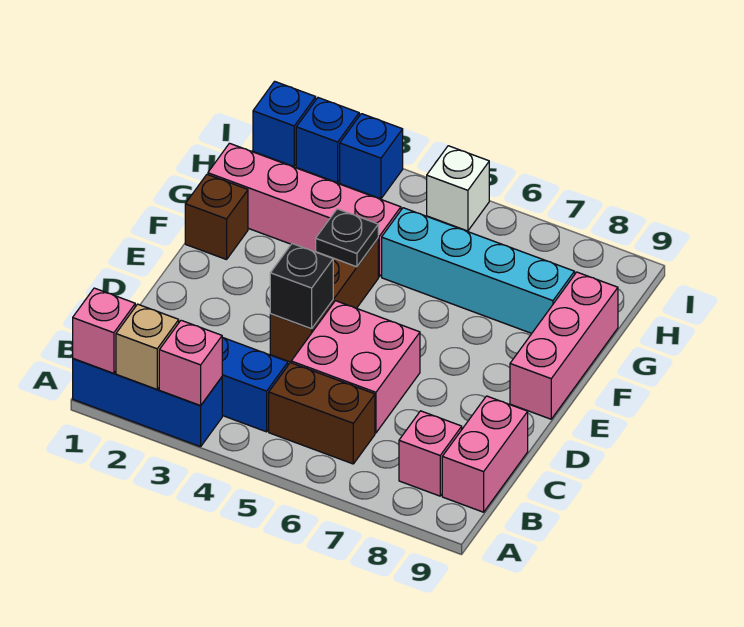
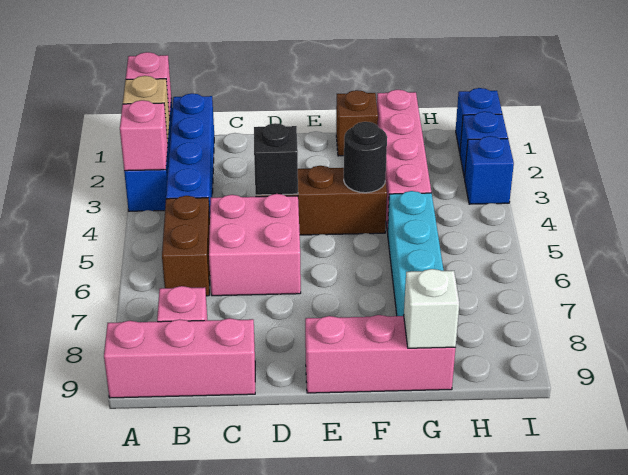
pink 1x2 brick [442,396,528,512] -> pink 1x3 brick [104,318,255,398]
black 1x1 plate [316,209,378,267] -> black 1x1 round brick [344,122,387,193]
white 1x1 brick [427,146,489,231] -> white 1x1 brick moved to [404,269,459,348]

